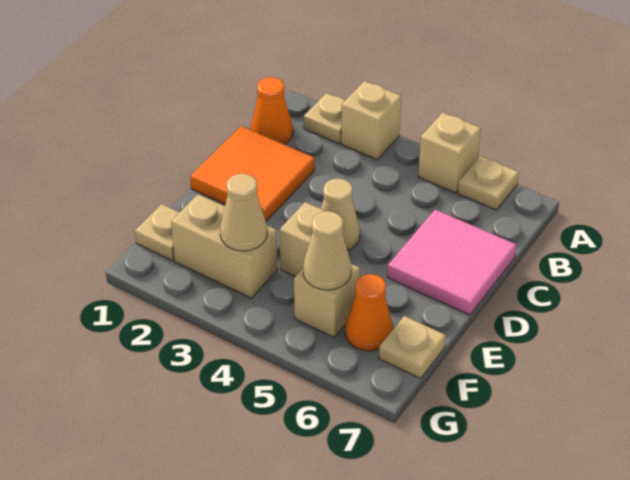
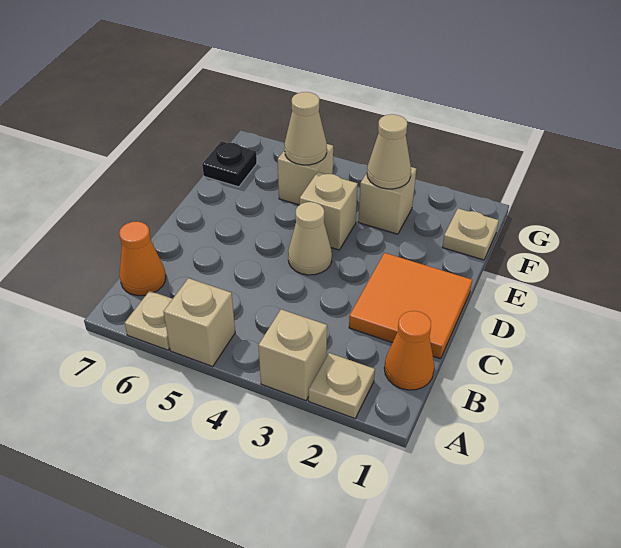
pink 2x2 tile [387,210,516,315] -> none
tan 1x2 brick [171,194,277,298] -> tan 1x1 brick [358,167,416,234]
orange 1x1 cone [345,274,393,351] -> orange 1x1 cone moved to [119,222,166,296]
tan 1x1 plate [379,316,446,378] -> black 1x1 plate [202,141,257,187]

